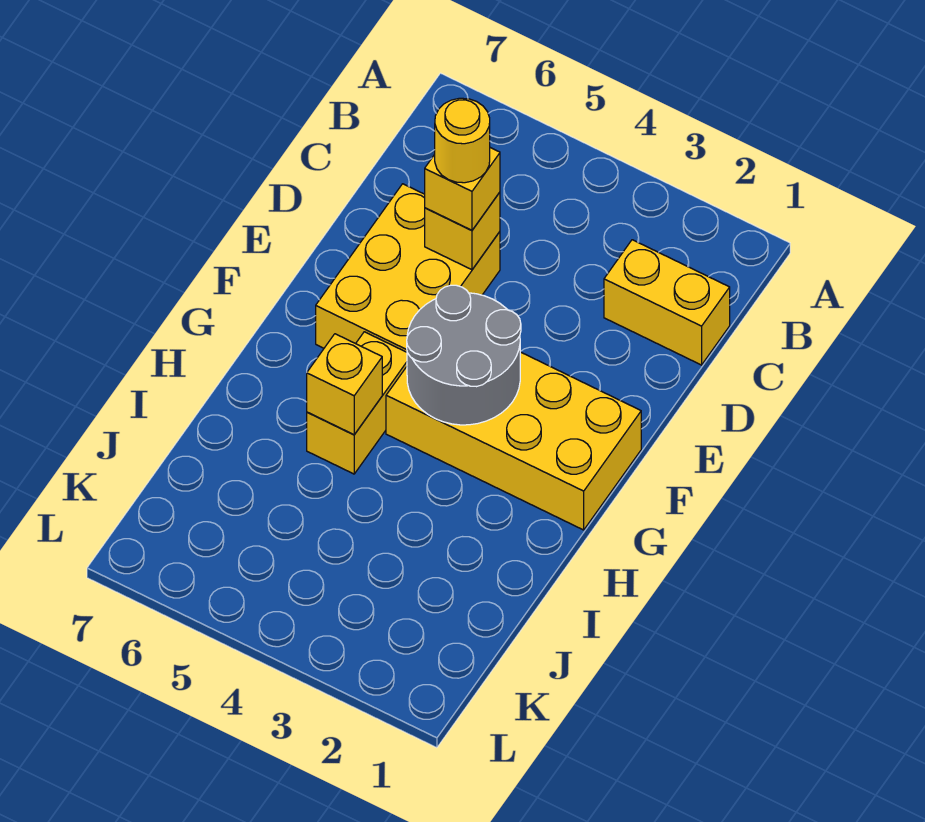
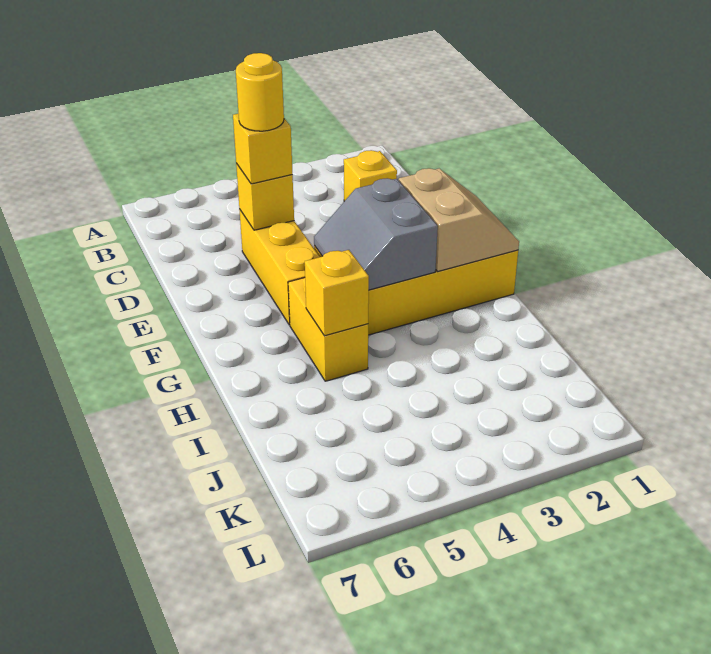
yellow 1x2 brick [604,240,730,365] -> yellow 1x1 brick [344,150,397,201]
yellow 2x3 brick [316,184,500,352] -> yellow 1x3 brick [239,209,320,325]
none -> tan 2x2 slope [399,168,519,272]
grey 2x2 round brick [407,285,521,425] -> grey 2x2 slope [314,178,438,290]

